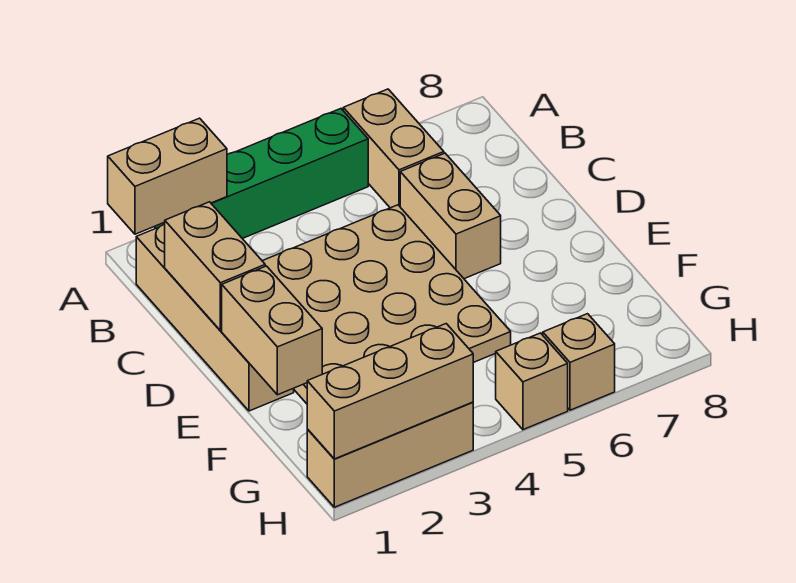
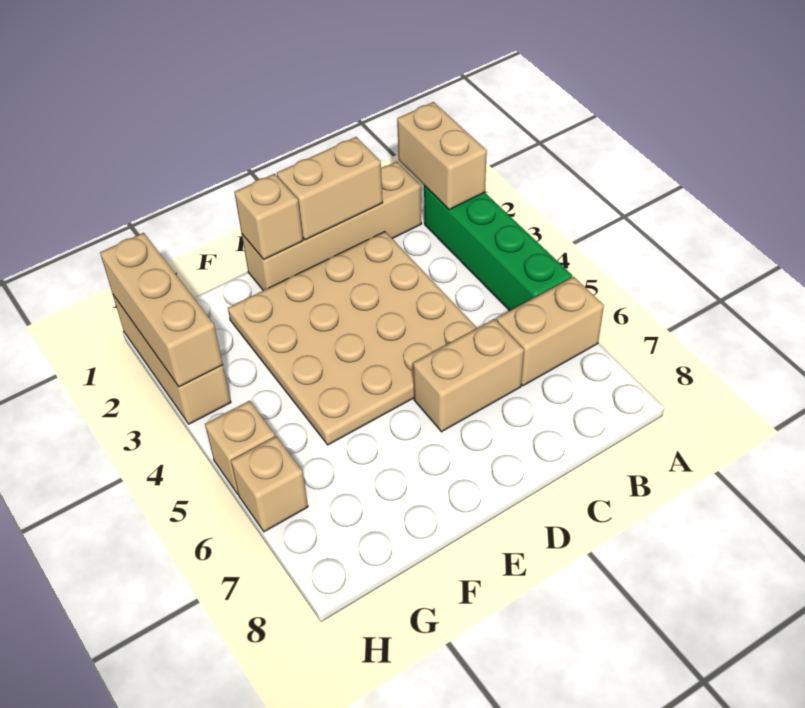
tan 1x2 brick [222,266,322,395] -> tan 1x1 brick [234,174,303,260]

